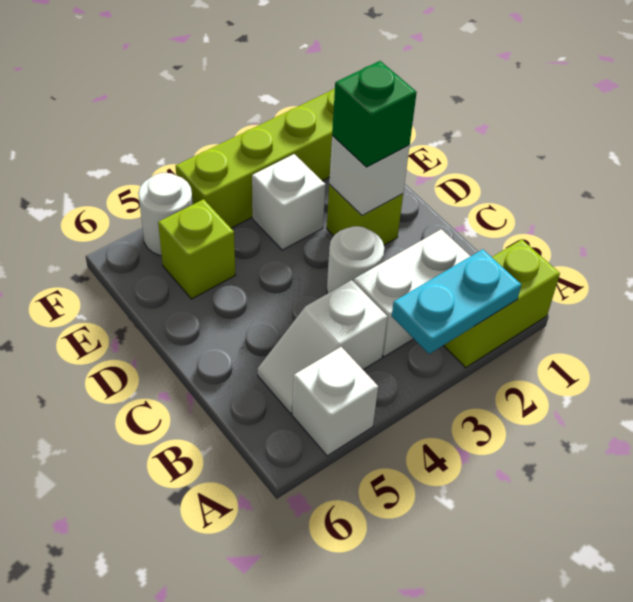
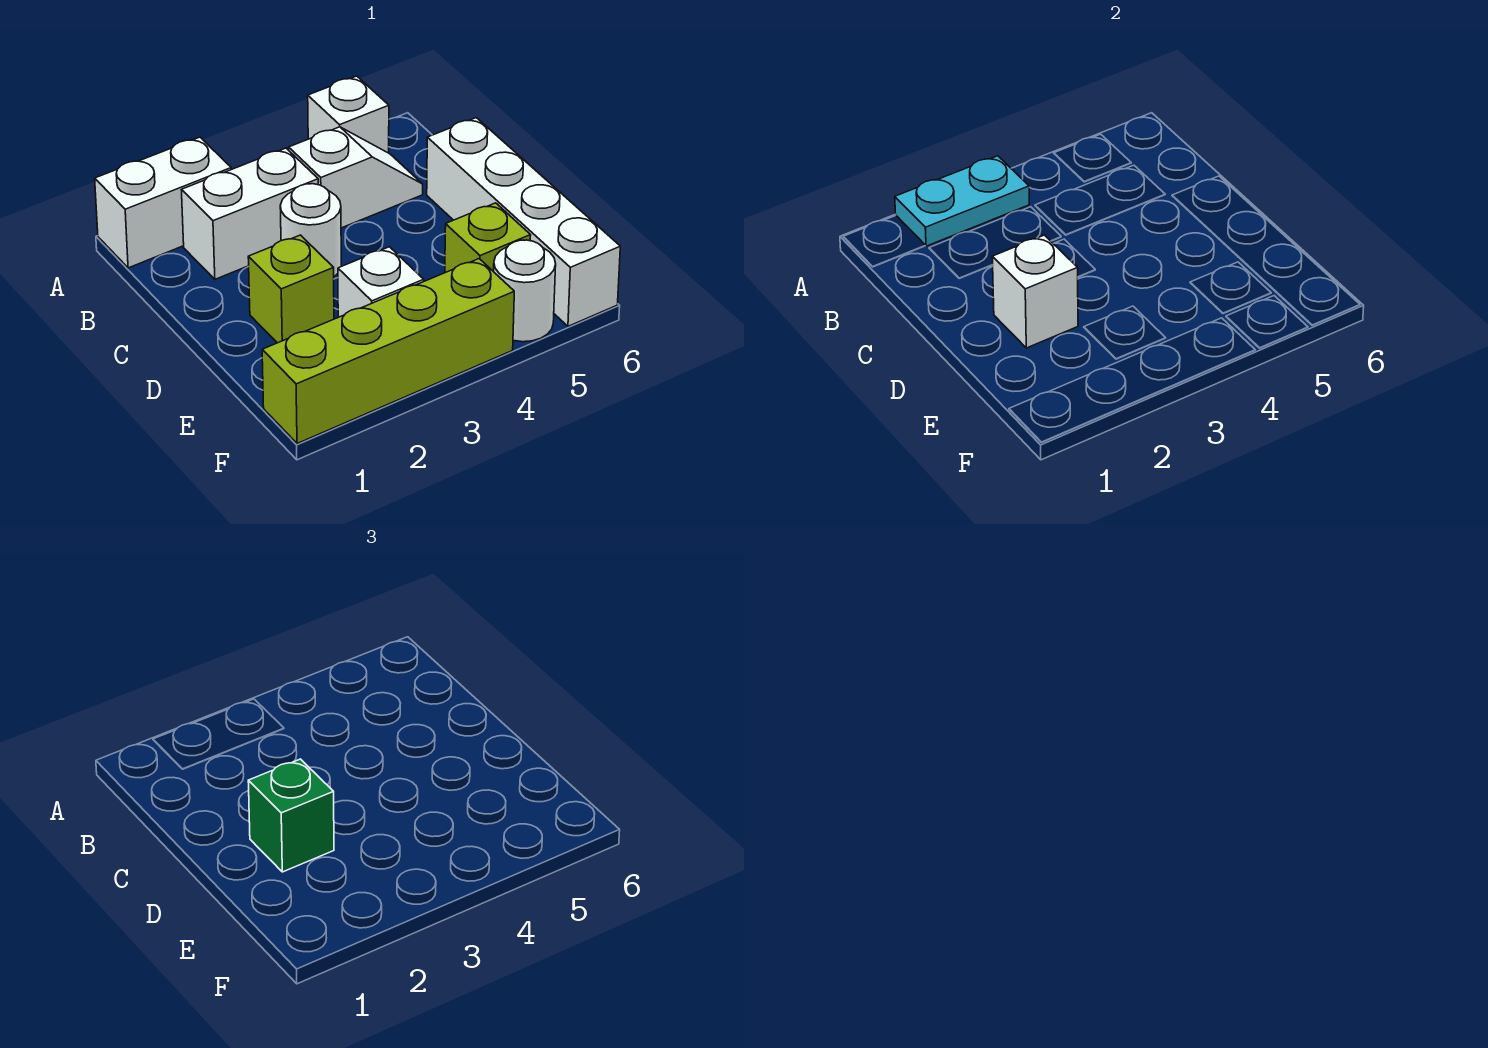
lime 1x2 brick [443,239,560,368] -> white 1x2 brick [95,137,231,268]
none -> white 1x4 brick [427,118,620,326]

